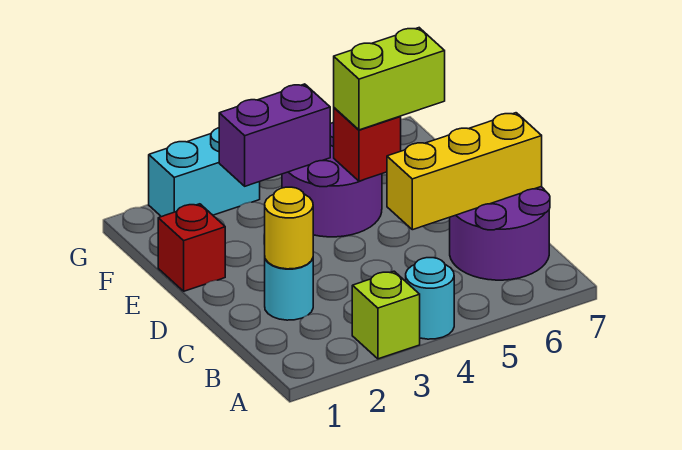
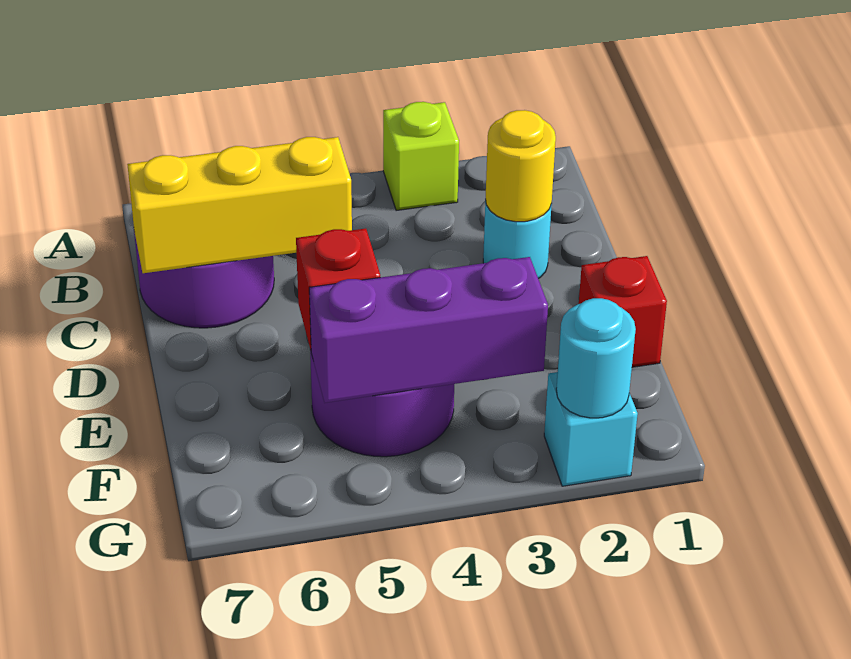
cyan 1x1 round brick [406,258,454,339] -> cyan 1x1 round brick moved to [556,298,636,418]
lime 1x2 brick [334,28,445,130] -> none
purple 1x2 brick [219,84,330,186] -> purple 1x3 brick [309,257,548,403]
cyan 1x2 brick [149,128,260,217] -> cyan 1x1 brick [544,372,638,486]

